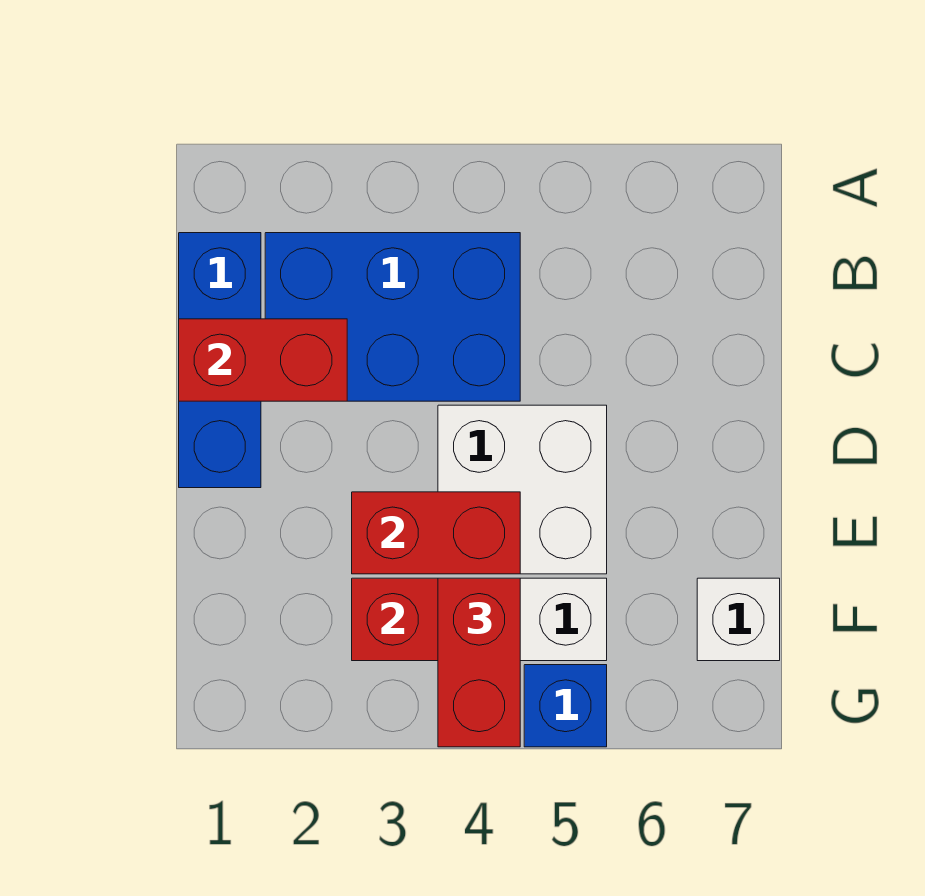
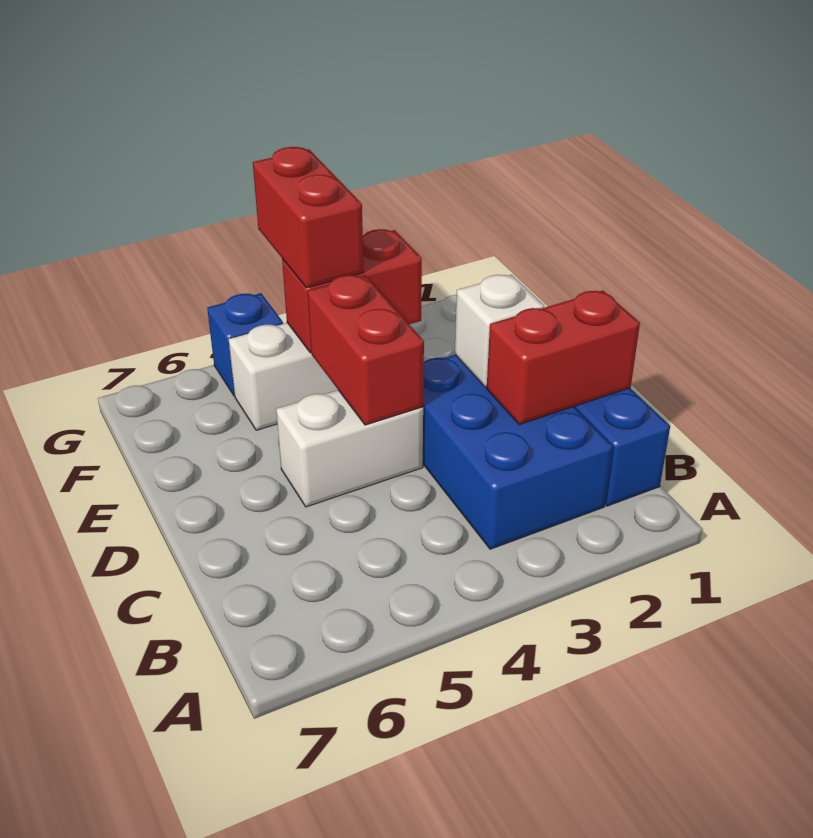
blue 2x3 brick [265,233,520,401] -> blue 2x3 brick turned to [423,355,613,549]
white 2x2 brick [438,405,607,574] -> white 1x2 brick [276,390,423,507]
red 1x2 brick [352,492,520,574] -> red 1x2 brick turned to [308,275,424,425]
white 1x1 brick [697,578,780,661] -> white 1x1 brick moved to [455,275,544,387]

